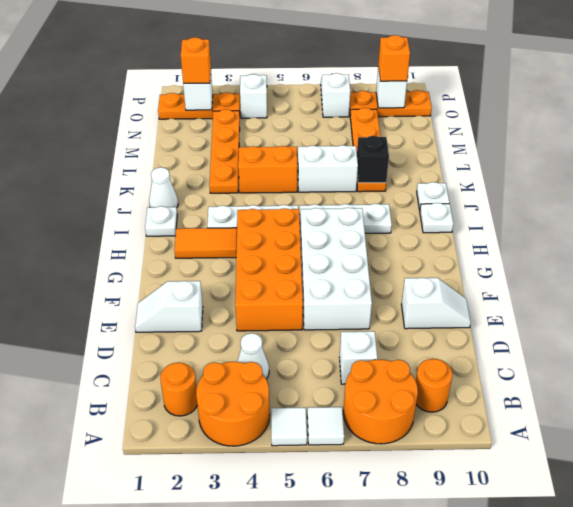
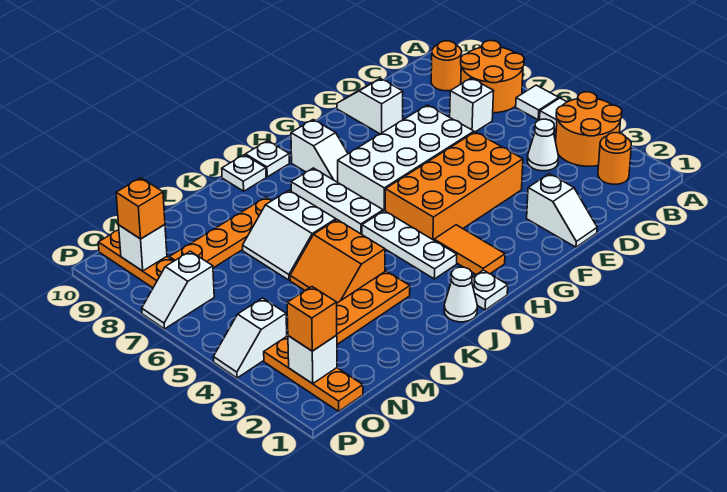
none -> white 1x2 slope [291,120,348,182]
black 1x1 brick [357,136,389,183] -> none

